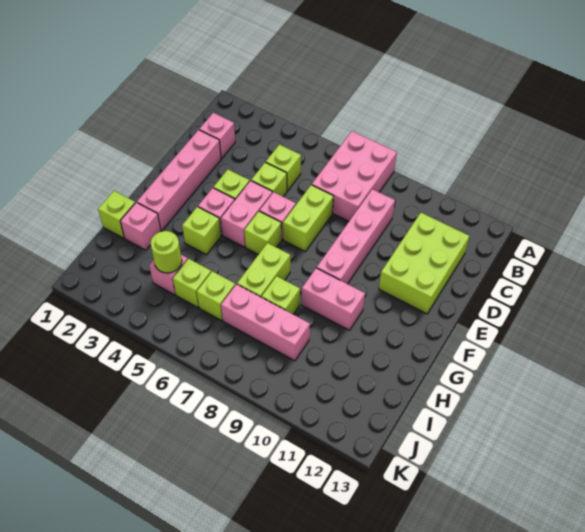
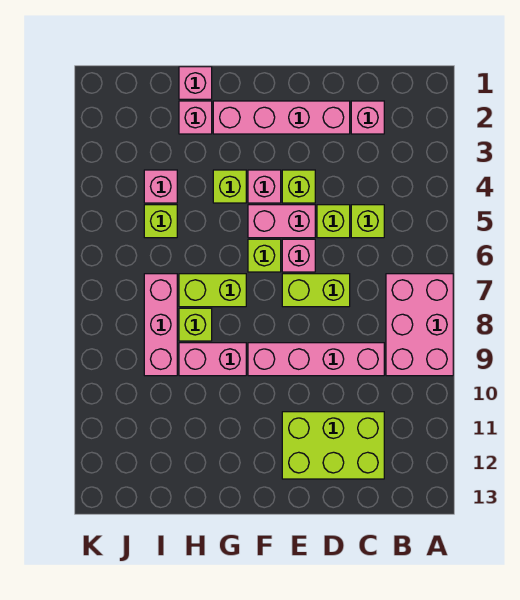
pink 2x3 brick [312,131,397,221] -> pink 2x3 brick turned to [386,274,453,376]
pink 1x2 brick [302,268,365,330] -> pink 1x2 brick turned to [179,343,246,376]
lime 1x1 brick [98,191,135,238] -> pink 1x1 brick [179,67,212,99]
lime 1x1 round brick [150,231,182,273] -> none
lime 1x1 brick [197,271,235,321] -> none

